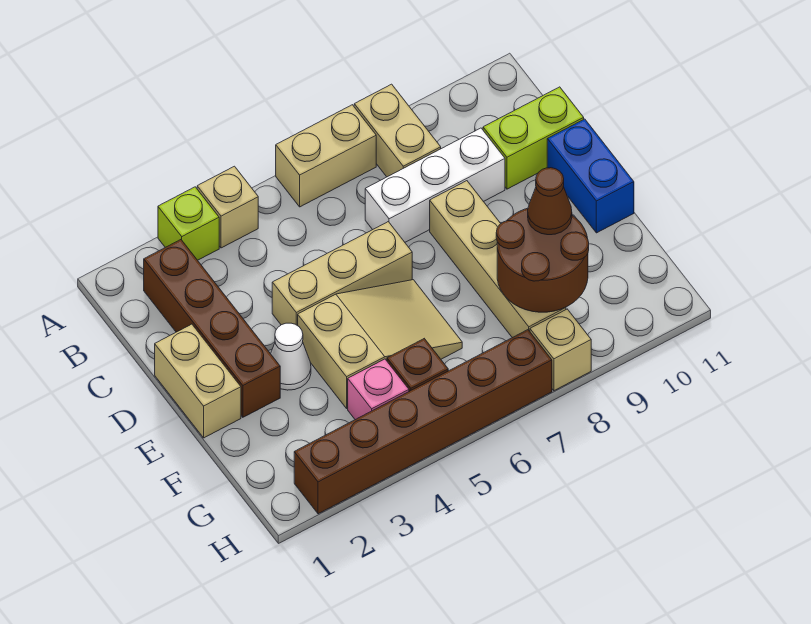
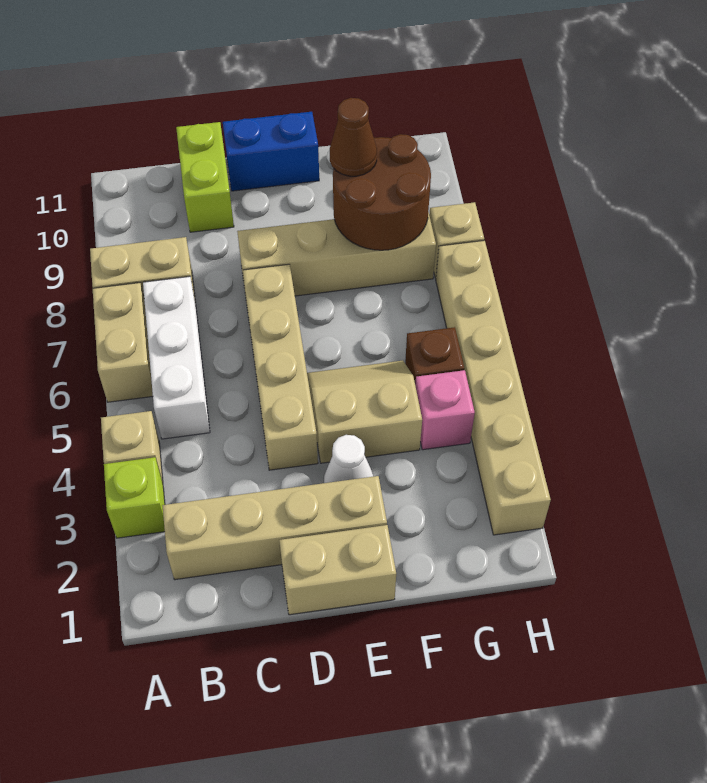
brown 1x4 brick [144,240,280,417] -> tan 1x4 brick [162,476,387,580]
white 1x3 brick [365,128,505,242] -> white 1x3 brick moved to [143,276,210,439]
tan 1x3 brick [272,222,412,326] -> tan 1x4 brick [243,264,318,470]
tan 2x3 slope [298,280,462,408] -> tan 2x2 slope [307,361,422,463]
brown 1x6 brick [294,330,552,514] -> tan 1x6 brick [436,240,551,535]

